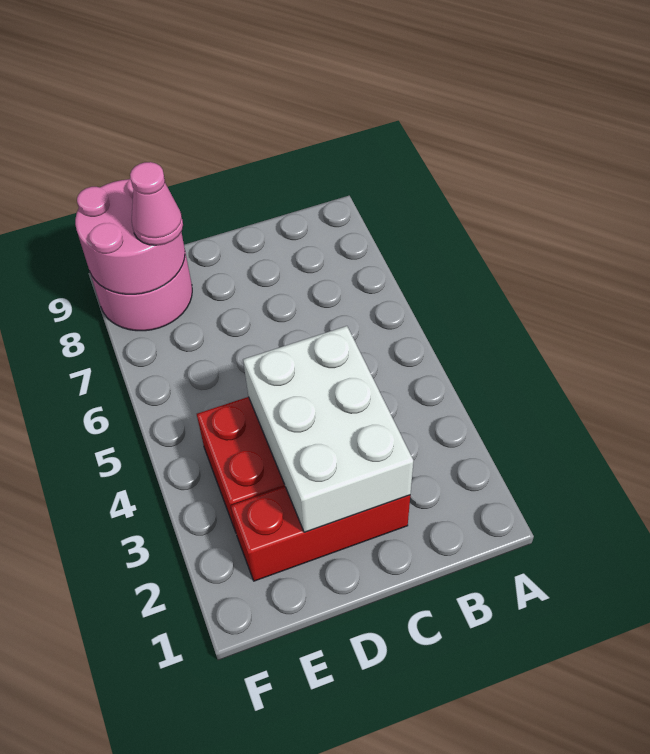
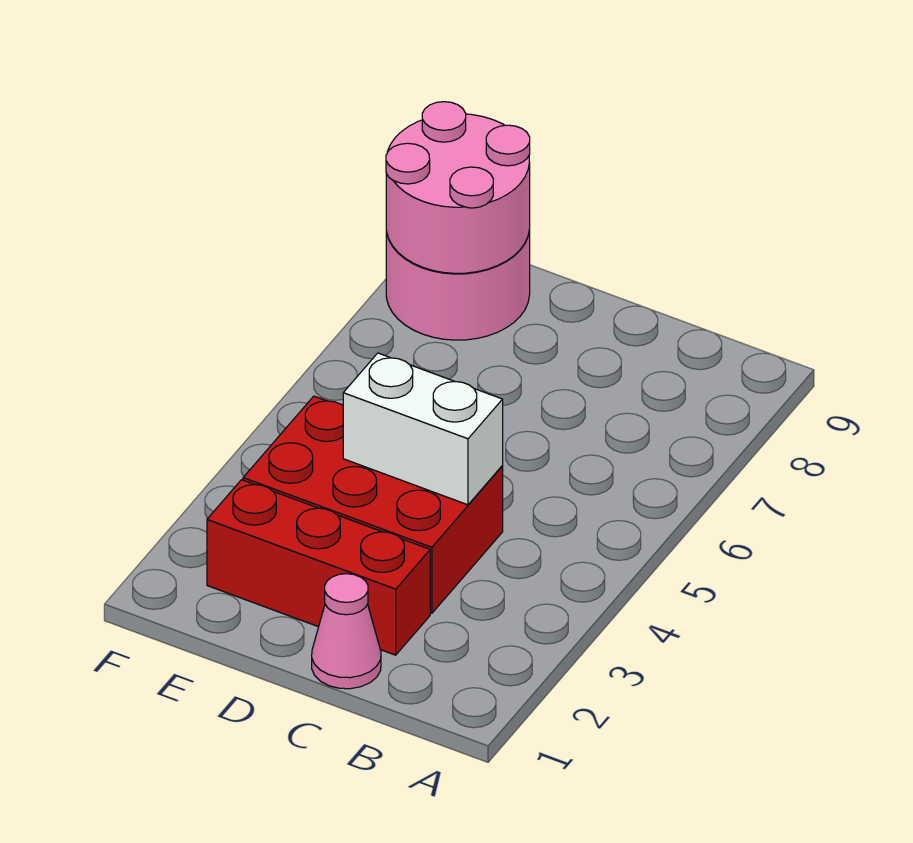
white 2x3 brick [243,326,413,532] -> white 1x2 brick [343,353,503,505]
pink 1x1 cone [130,162,183,245] -> pink 1x1 cone moved to [312,574,381,689]

